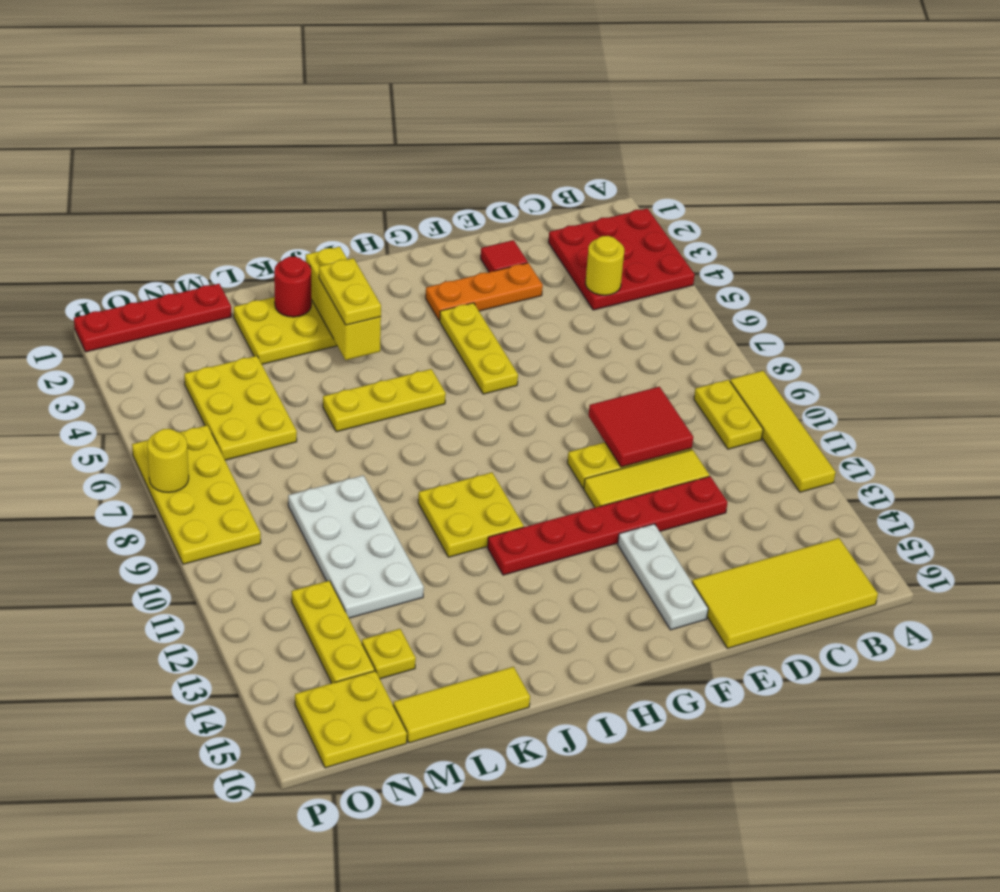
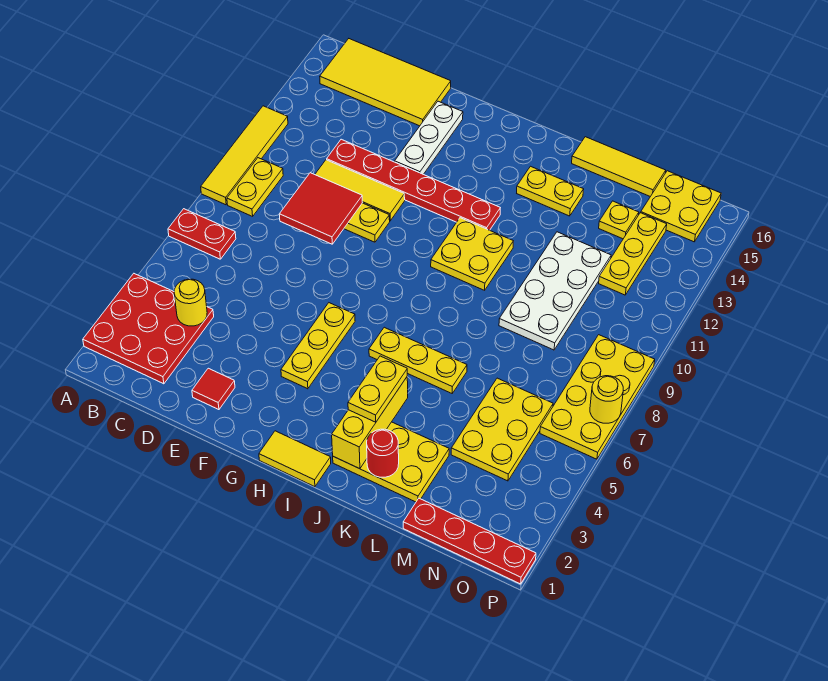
none -> red 1x2 plate [168,209,236,259]
orange 1x3 plate [426,263,543,321] -> none
none -> yellow 1x2 tile [259,431,331,487]
none -> yellow 1x2 plate [517,166,584,216]

